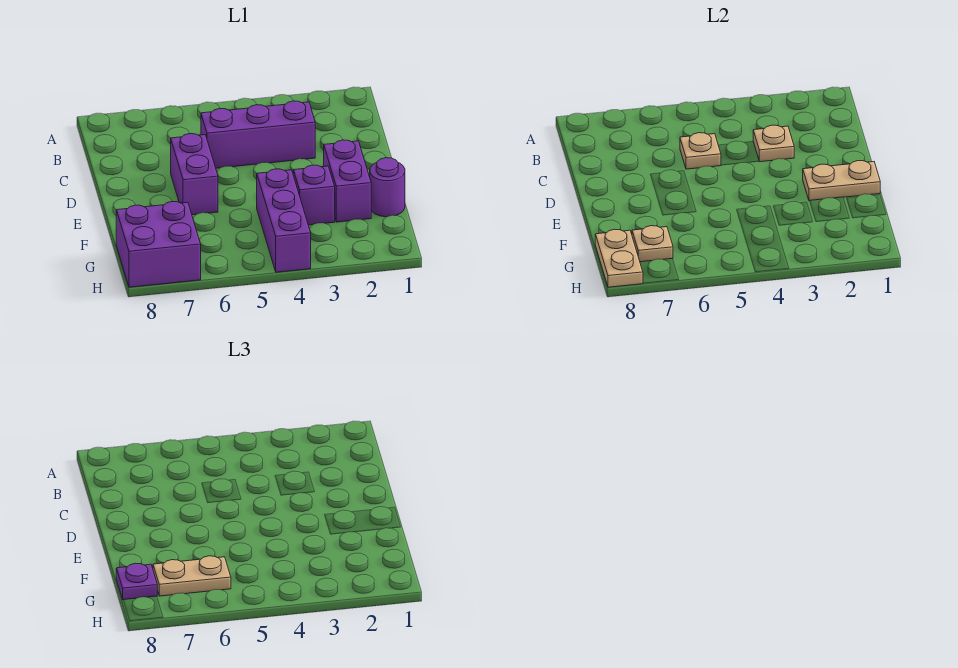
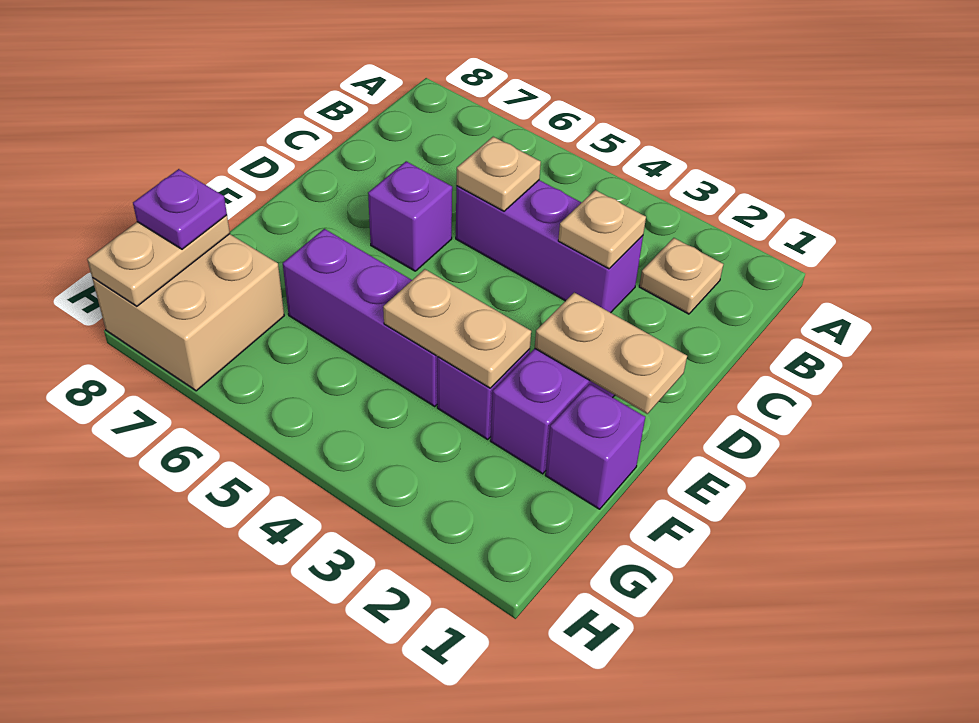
purple 1x2 brick [171,134,218,215] -> purple 1x1 brick [368,161,452,271]
purple 1x1 round brick [370,157,405,217] -> purple 1x1 brick [545,384,645,509]
purple 1x3 brick [257,169,311,272] -> purple 1x3 brick turned to [283,229,438,407]
tan 1x2 plate [153,556,231,596] -> tan 1x2 plate moved to [383,269,531,388]
purple 2x2 brick [116,202,201,287] -> tan 2x2 brick [92,234,284,391]
tan 1x1 plate [632,226,673,262] -> tan 1x1 plate moved to [639,238,723,314]

